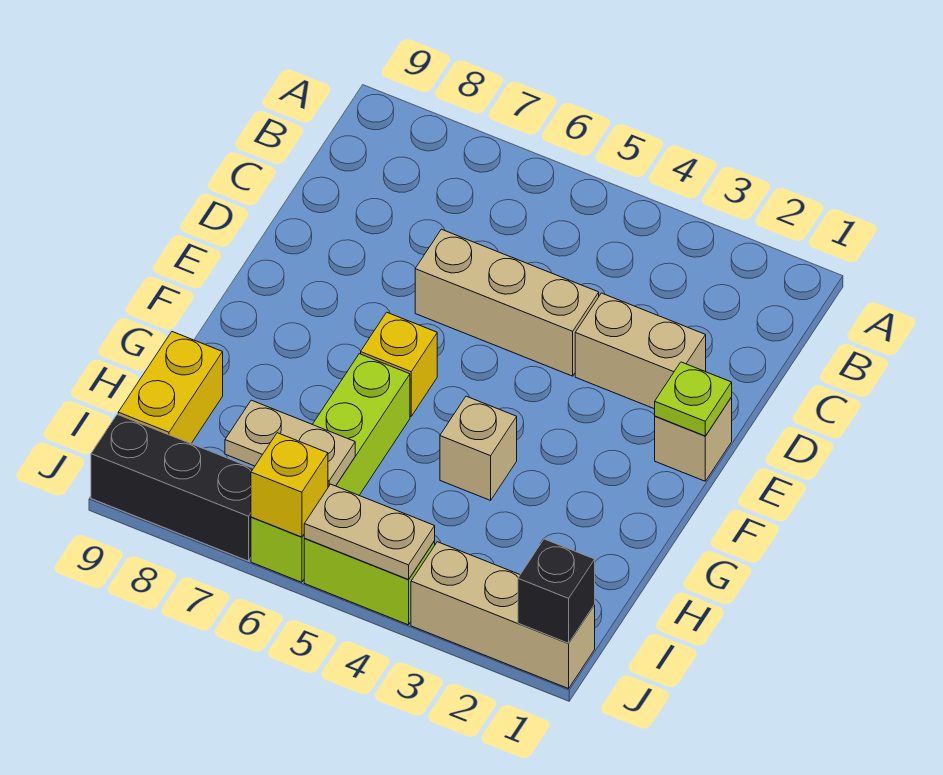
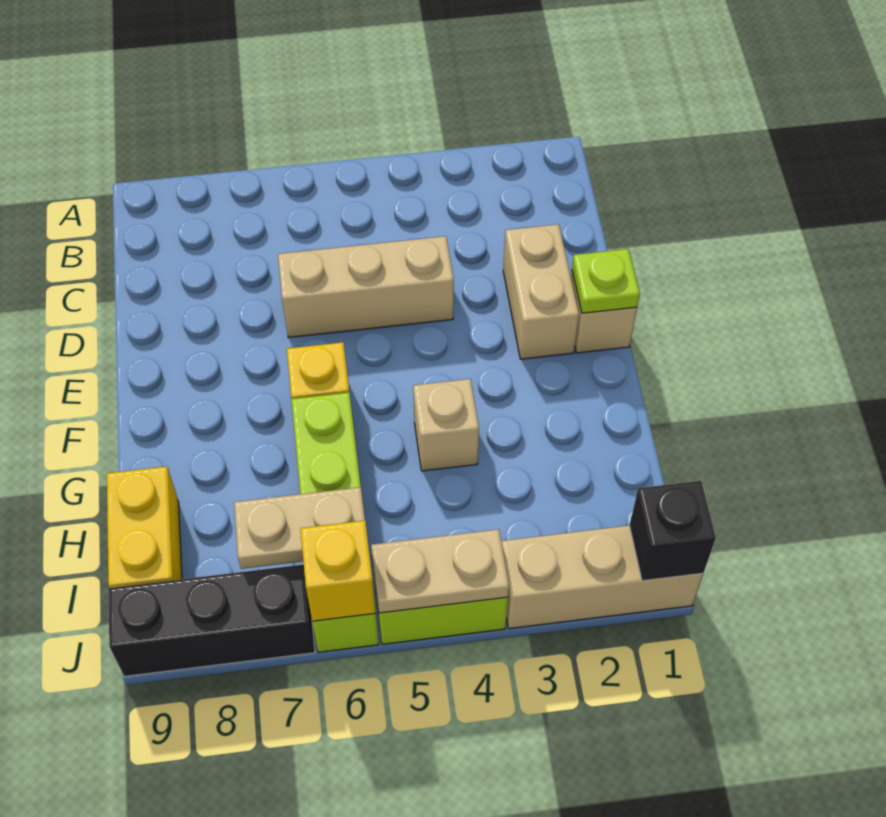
tan 1x2 brick [575,293,706,409] -> tan 1x2 brick turned to [503,224,579,359]

